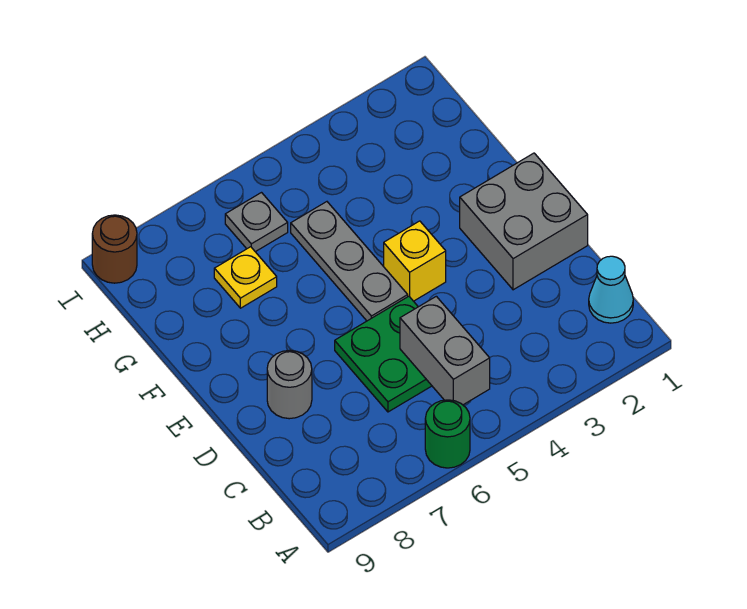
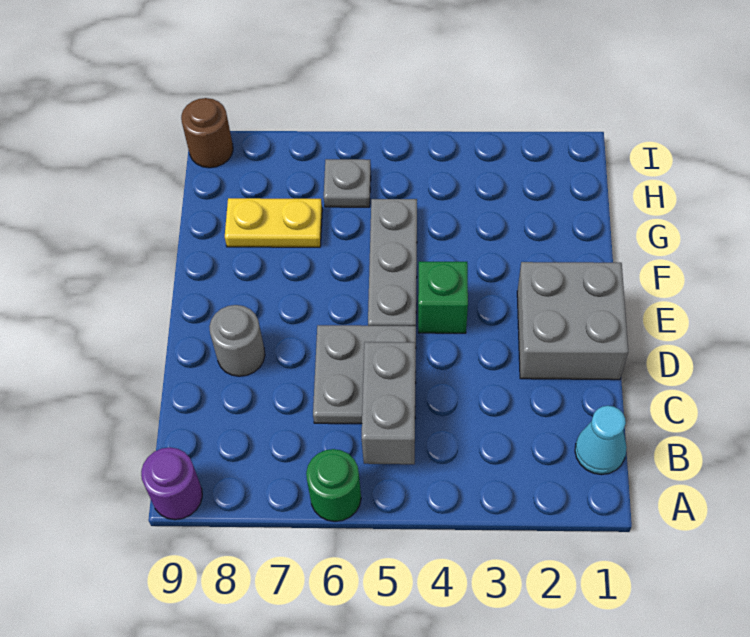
none -> purple 1x1 round brick [141,447,202,520]
green 2x2 plate [335,296,432,412] -> grey 2x2 plate [313,325,416,424]
yellow 1x1 brick [384,221,446,301] -> green 1x1 brick [418,262,468,333]
yellow 1x1 plate [214,247,277,308] -> yellow 1x2 plate [225,198,322,247]

